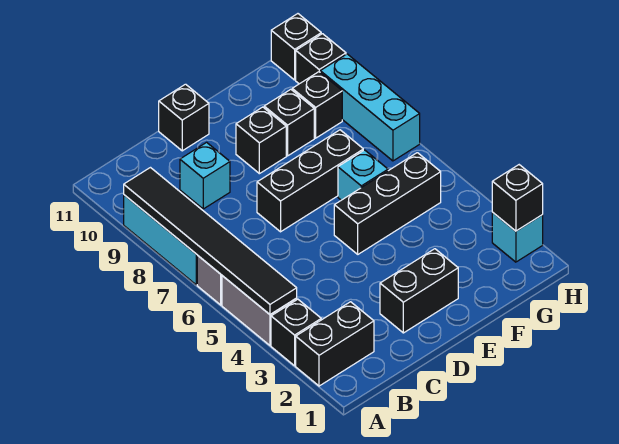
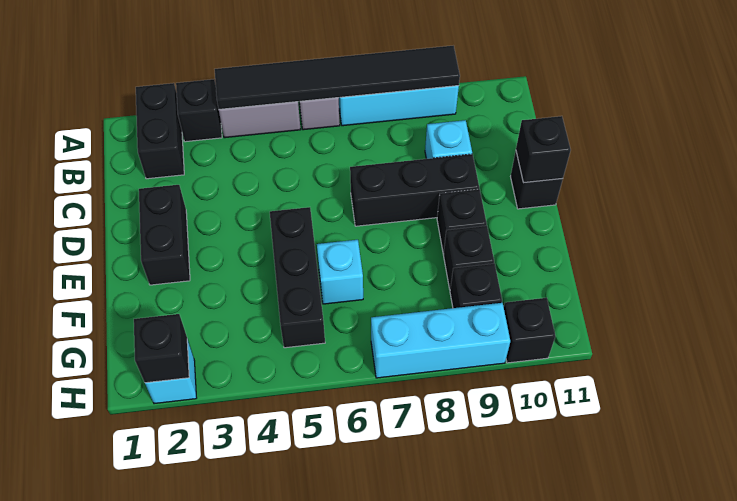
black 1x3 brick [257,130,363,232] -> black 1x3 brick turned to [350,154,479,226]
black 1x1 brick [271,14,321,80] -> black 1x1 brick moved to [516,116,571,183]

